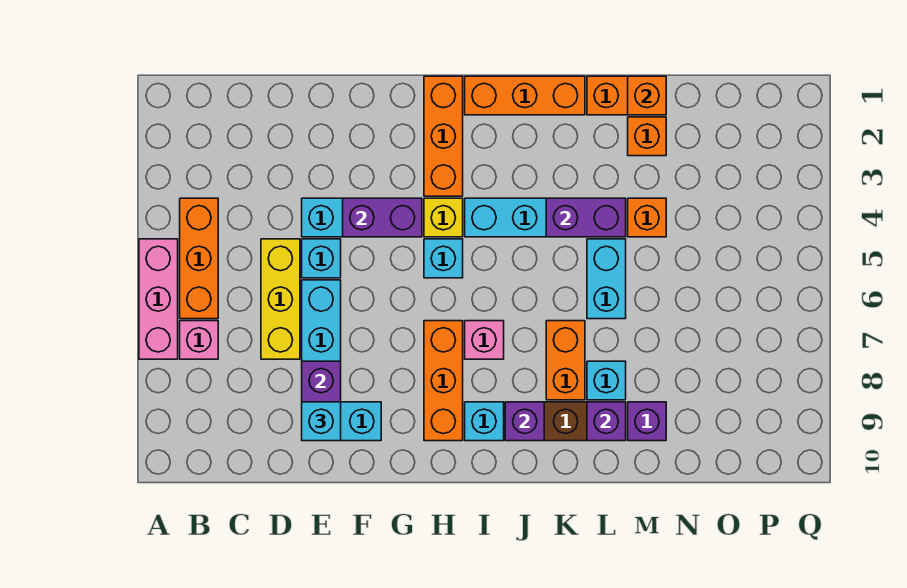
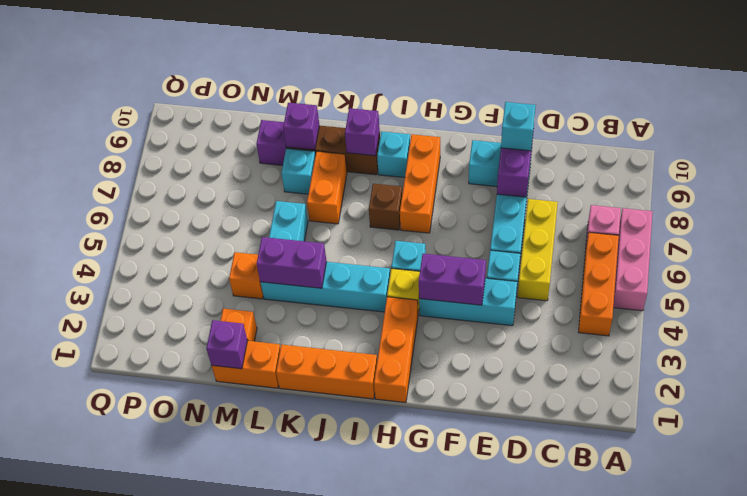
pink 1x1 brick [465,321,504,359] -> brown 1x1 brick [369,184,402,230]
orange 1x1 brick [628,76,666,115] -> purple 1x1 brick [206,320,247,369]

